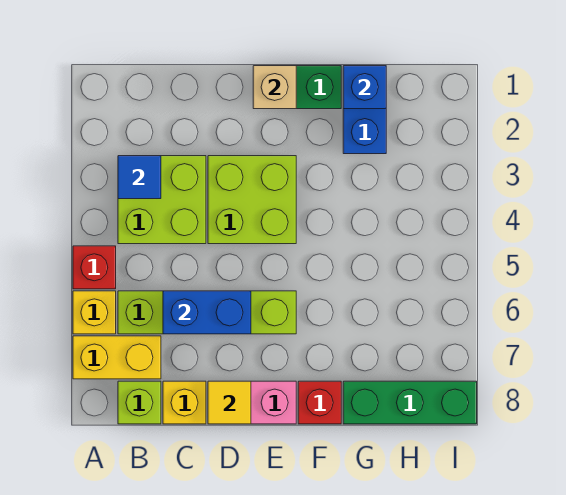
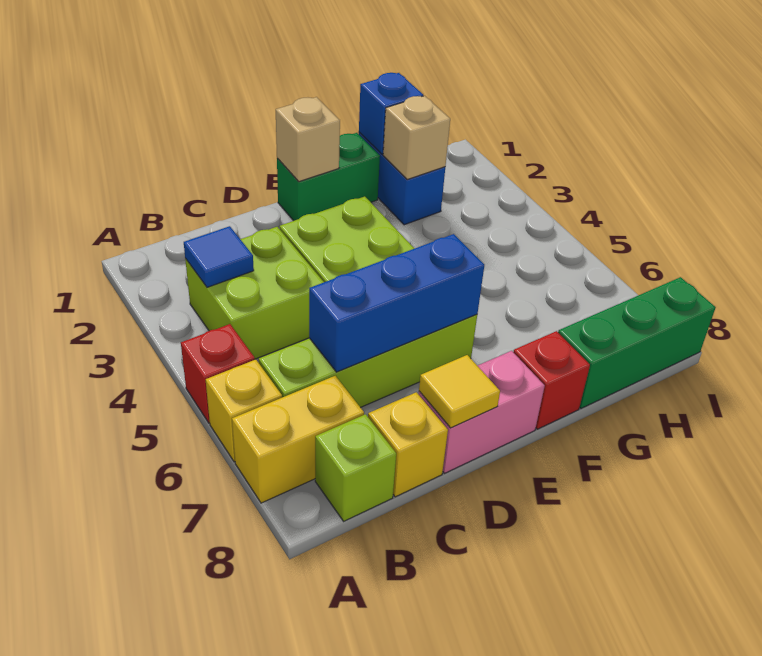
blue 1x2 brick [163,291,251,334] -> blue 1x3 brick [309,234,484,372]
none -> tan 1x1 brick [383,96,450,179]

